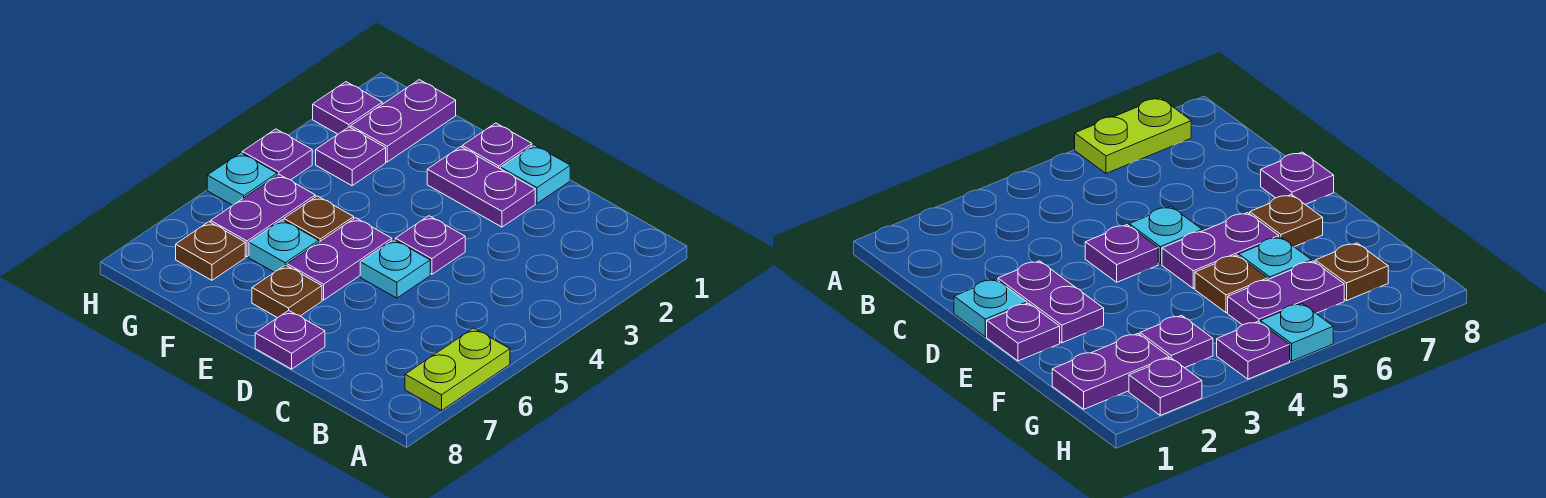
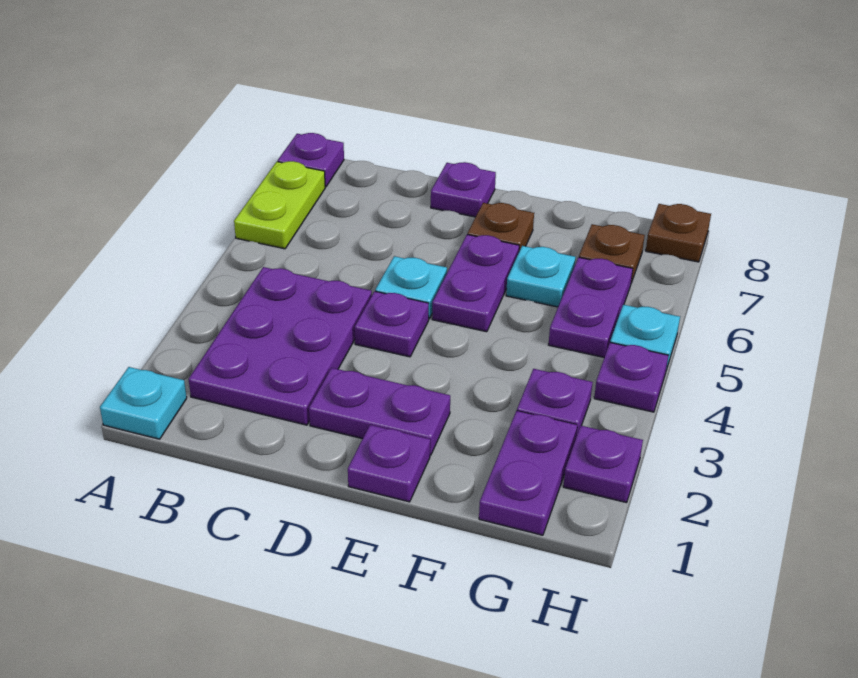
none -> purple 1x1 plate [278,133,344,187]
none -> purple 2x3 plate [189,267,372,425]
cyan 1x1 plate [501,145,570,203] -> cyan 1x1 plate moved to [100,367,187,439]
brown 1x1 plate [284,196,354,242] -> brown 1x1 plate moved to [646,204,711,262]

